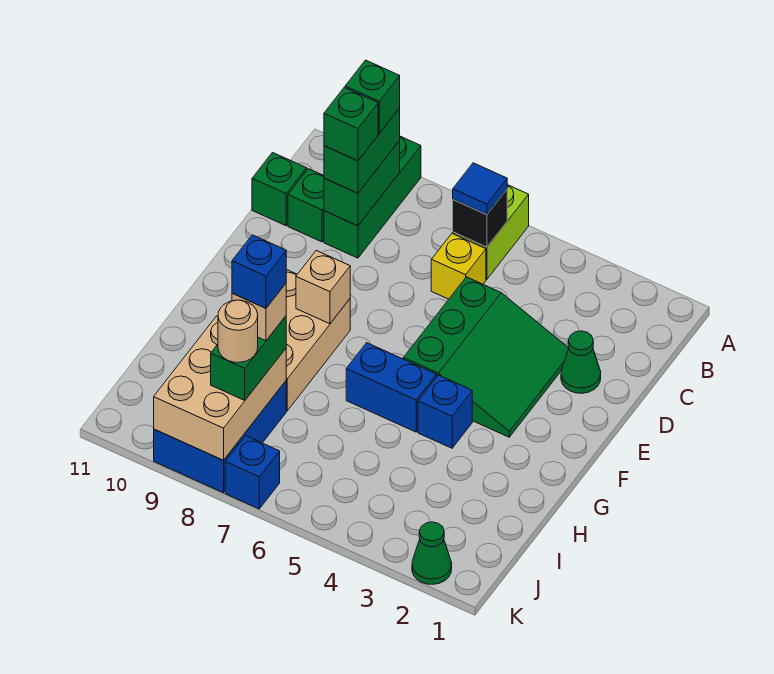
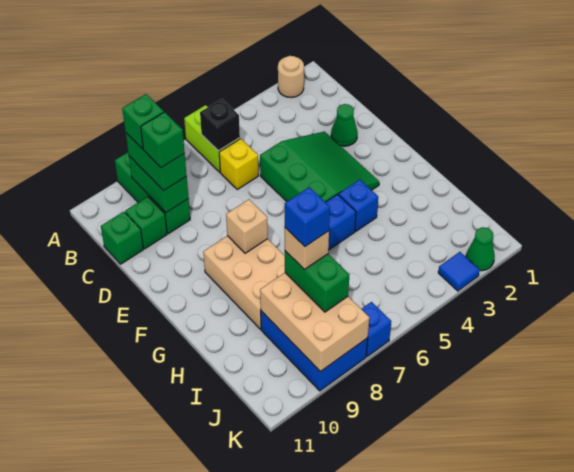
blue 1x1 tile [453,163,507,215] -> blue 1x1 tile moved to [438,252,480,291]
tan 1x1 round brick [218,300,258,362] -> tan 1x1 round brick moved to [278,56,304,98]

